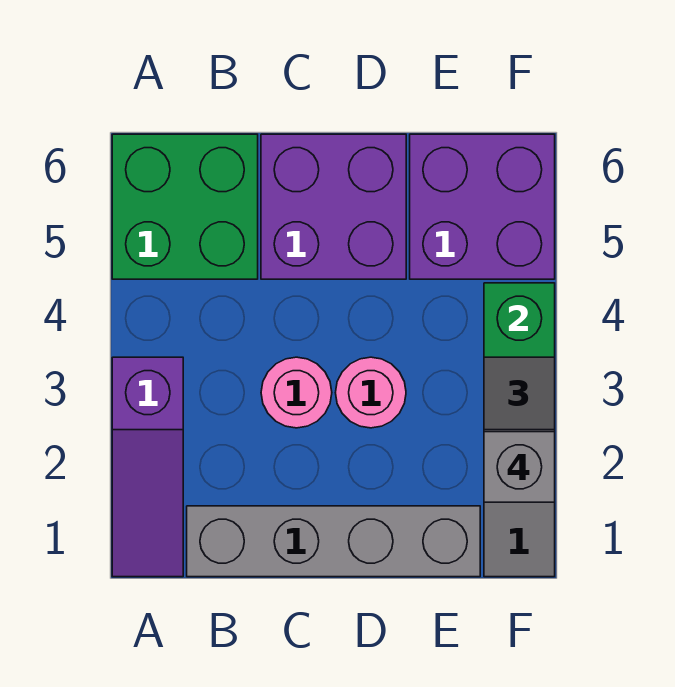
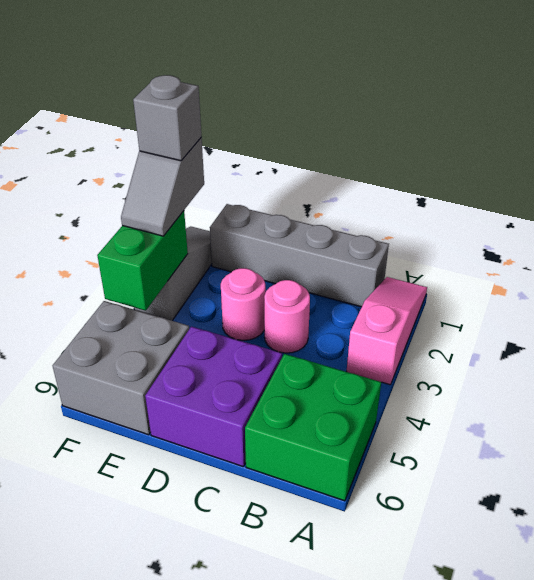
purple 1x3 slope [112,357,183,577] -> pink 1x3 slope [346,277,427,385]
purple 2x2 brick [410,134,555,279] -> grey 2x2 brick [53,301,189,435]

